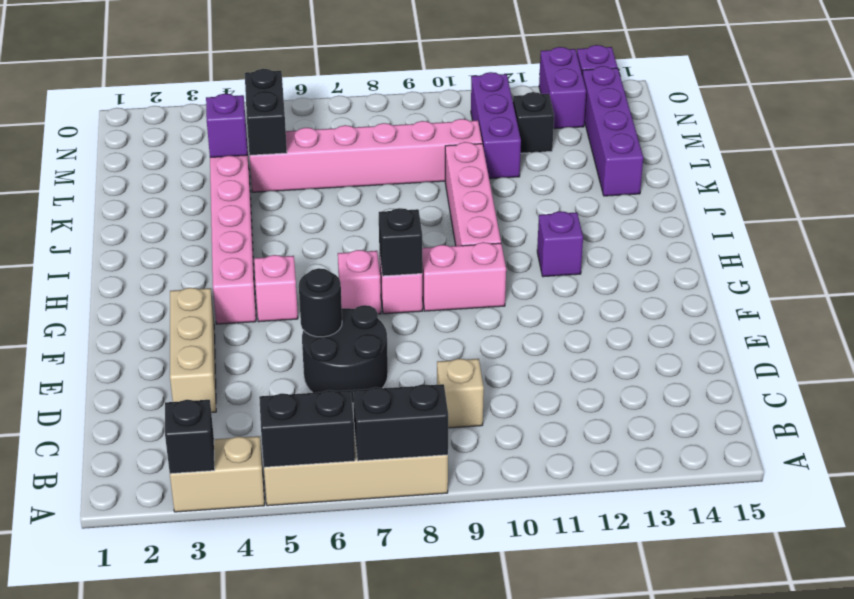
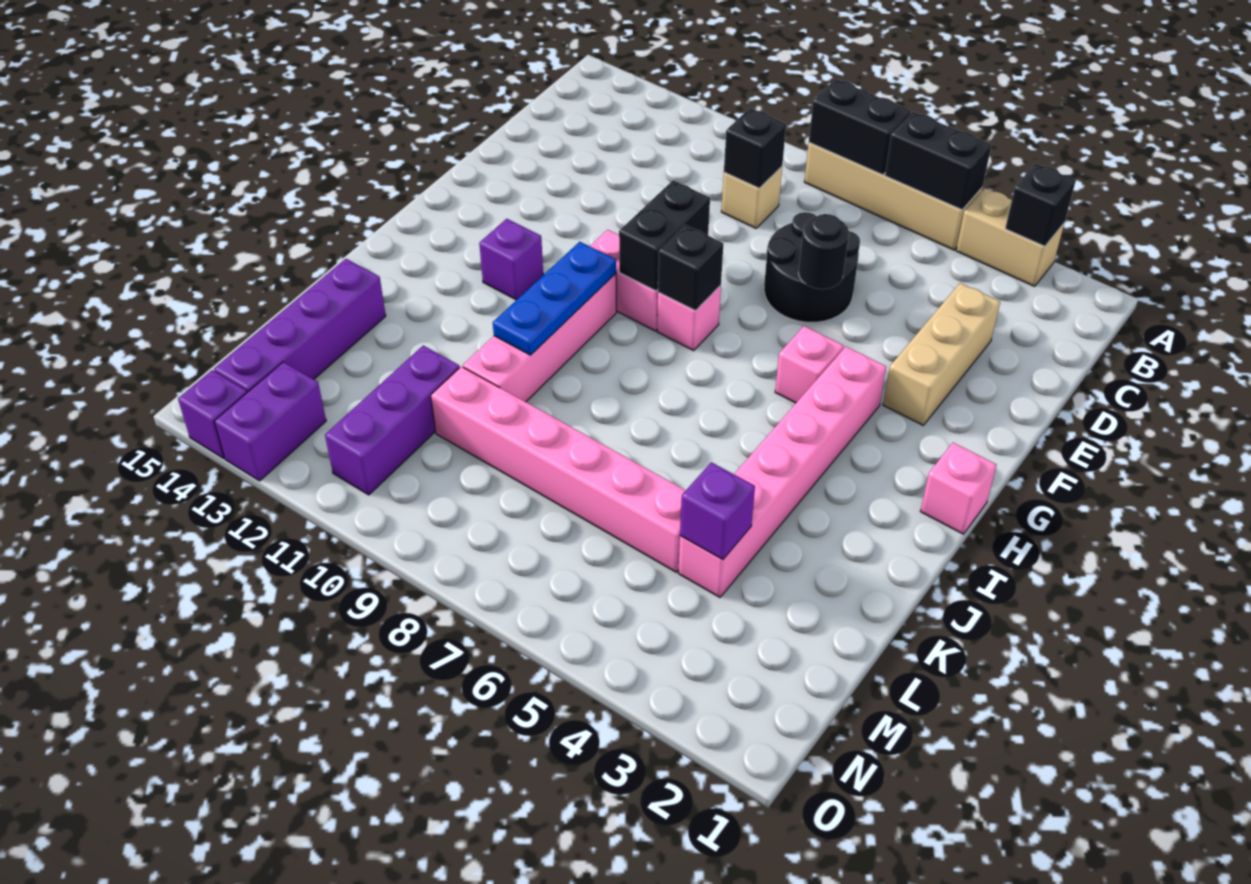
pink 1x1 brick [338,250,381,314] -> pink 1x1 brick moved to [920,443,997,534]
none -> blue 1x3 plate [493,242,616,355]
black 1x2 brick [245,69,287,155] -> black 1x2 brick moved to [619,180,710,291]
black 1x1 brick [513,92,554,153] -> black 1x1 brick moved to [724,108,786,188]

